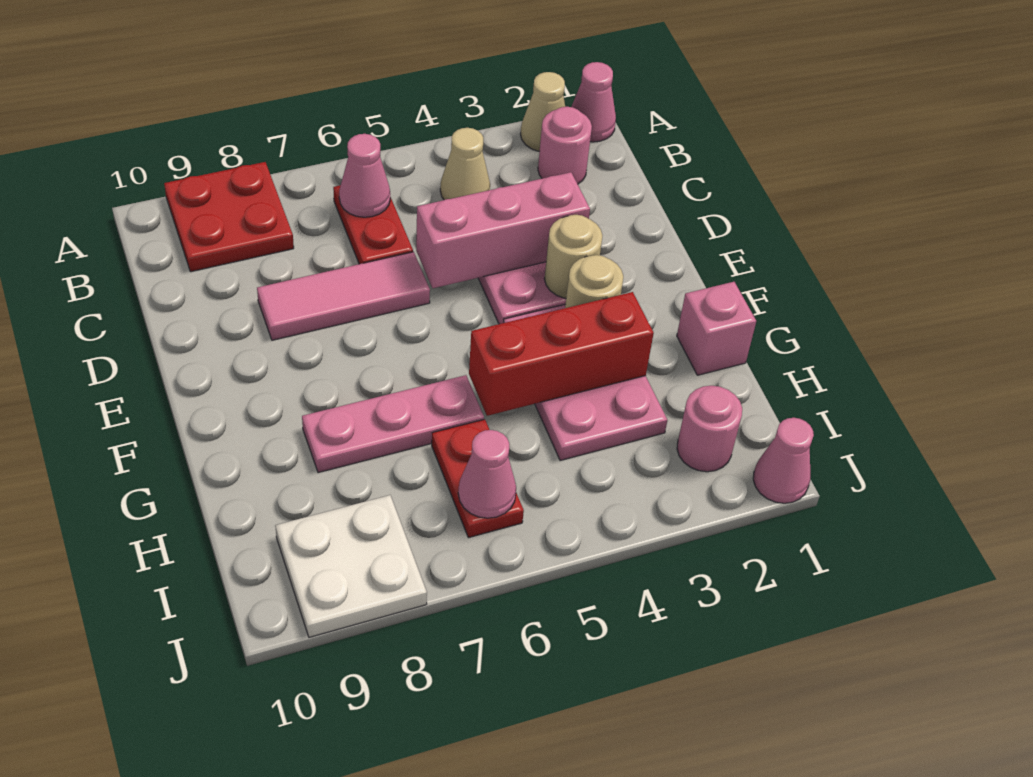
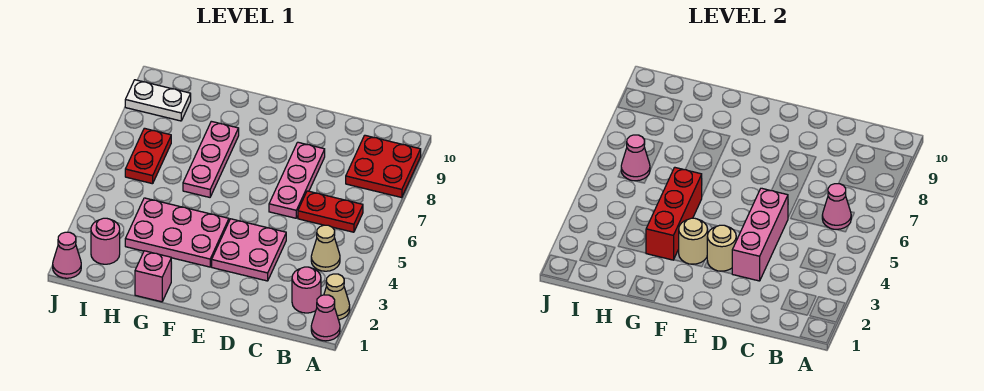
pink 1x3 tile [257,252,430,340] -> pink 1x3 plate [269,142,325,218]
red 1x2 plate [432,419,524,538] -> red 1x2 plate turned to [125,128,171,184]
white 2x2 plate [275,495,427,637] -> white 1x2 plate [125,80,191,121]

